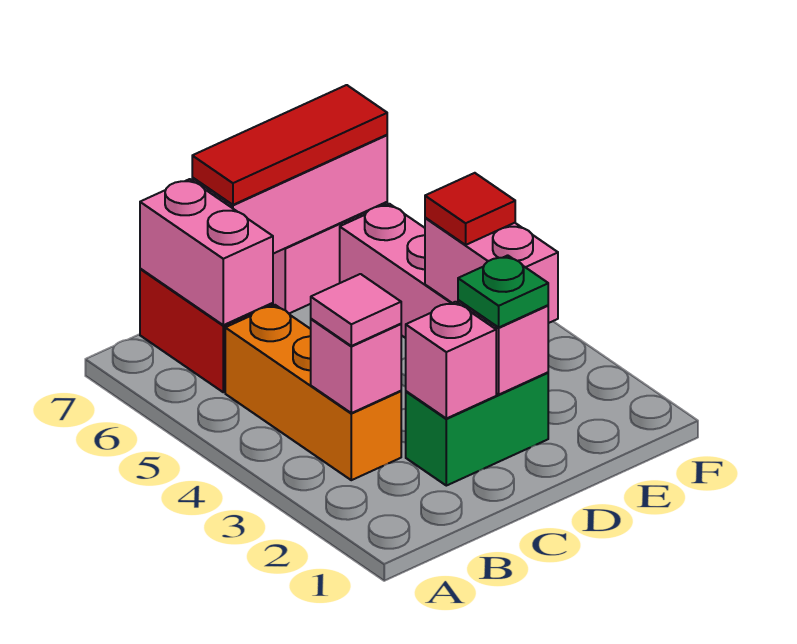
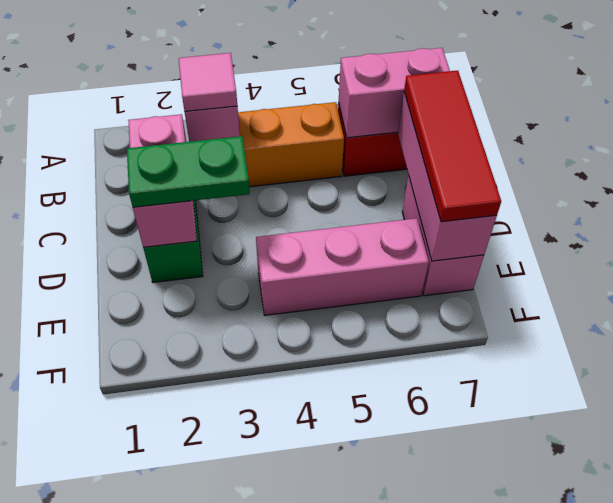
green 1x1 plate [458,255,548,327] -> green 1x2 plate [127,136,250,207]
pink 1x2 brick [425,218,558,323] -> none
red 1x1 tile [425,173,515,245] -> none

